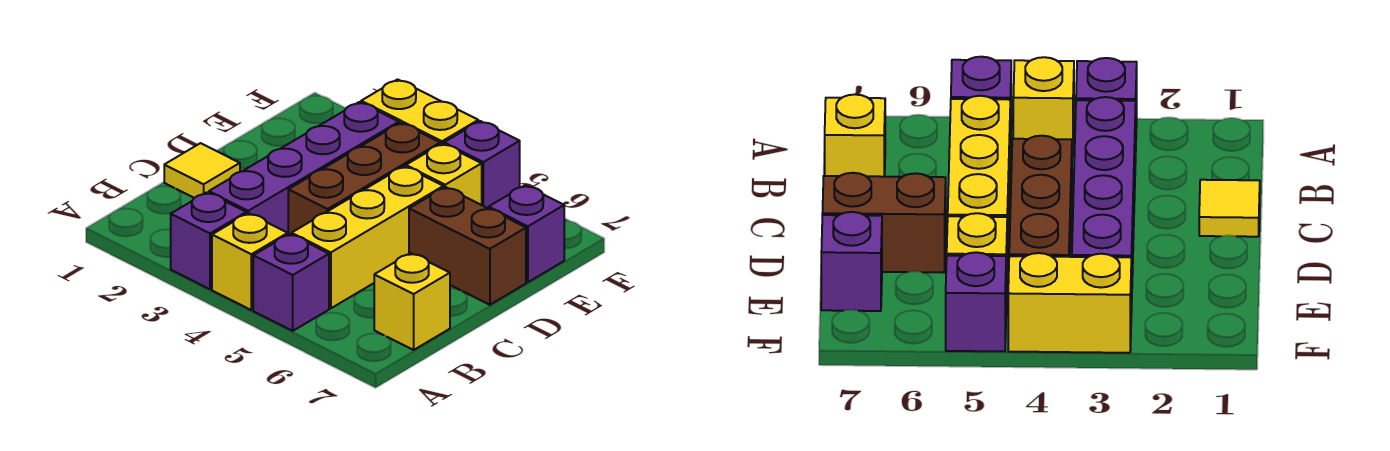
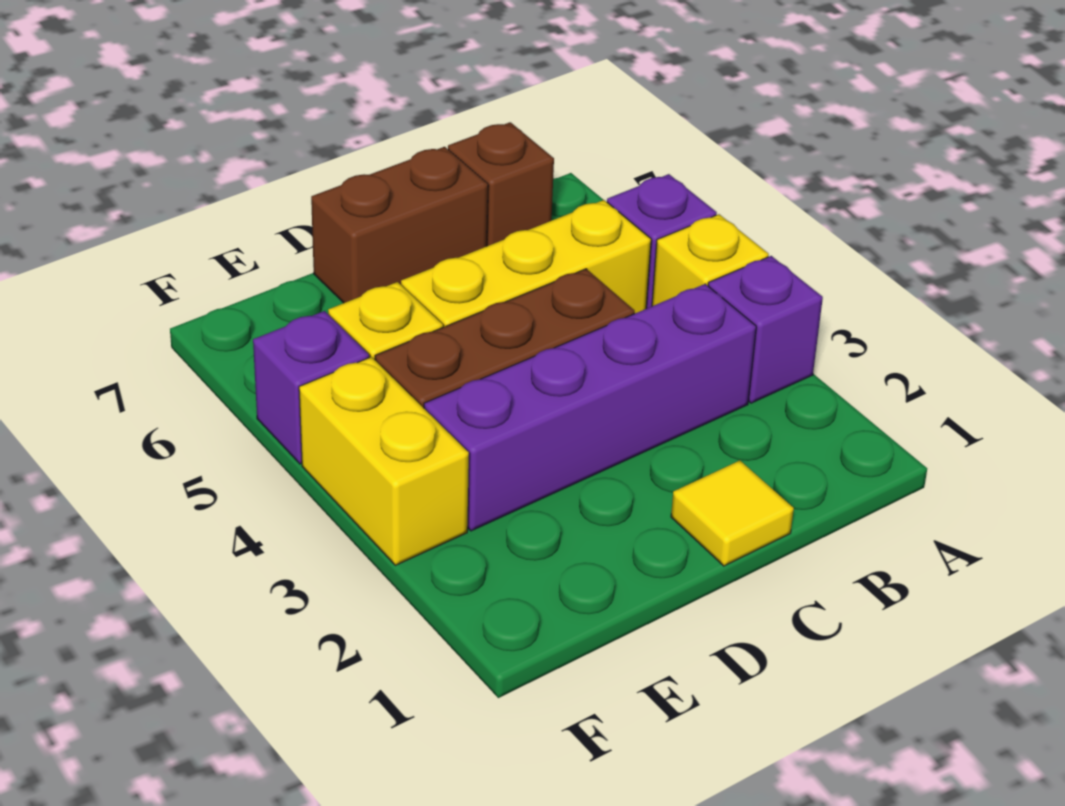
yellow 1x1 brick [374,253,450,350] -> brown 1x1 brick [448,122,554,246]
brown 1x2 brick [409,187,526,305] -> brown 1x2 brick turned to [311,147,488,303]
purple 1x1 brick [489,185,564,282] -> none

